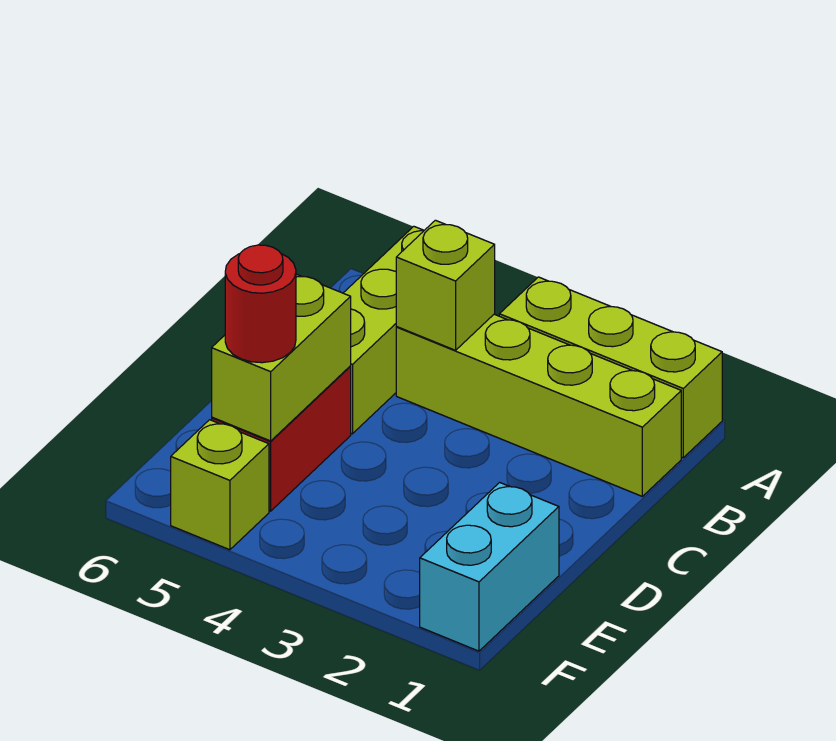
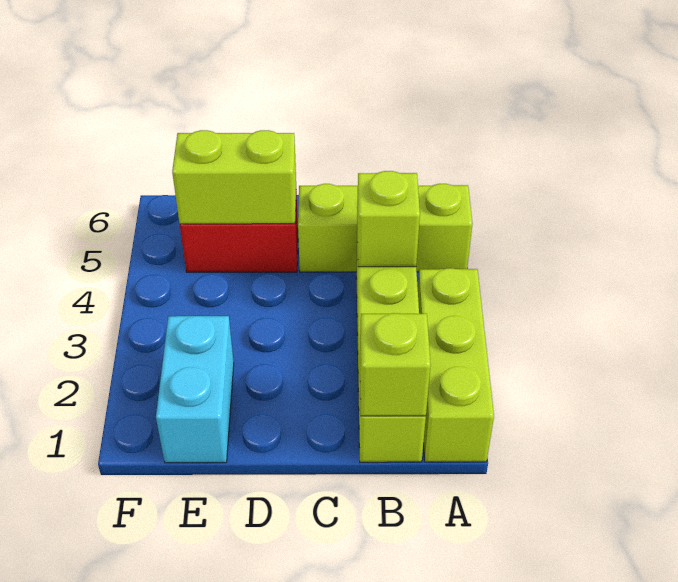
cyan 1x2 brick [420,482,559,651] -> cyan 1x2 brick turned to [156,316,234,463]
red 1x1 round brick [225,245,296,363] -> none
lime 1x1 brick [171,420,269,550] -> lime 1x1 brick moved to [360,313,431,416]

